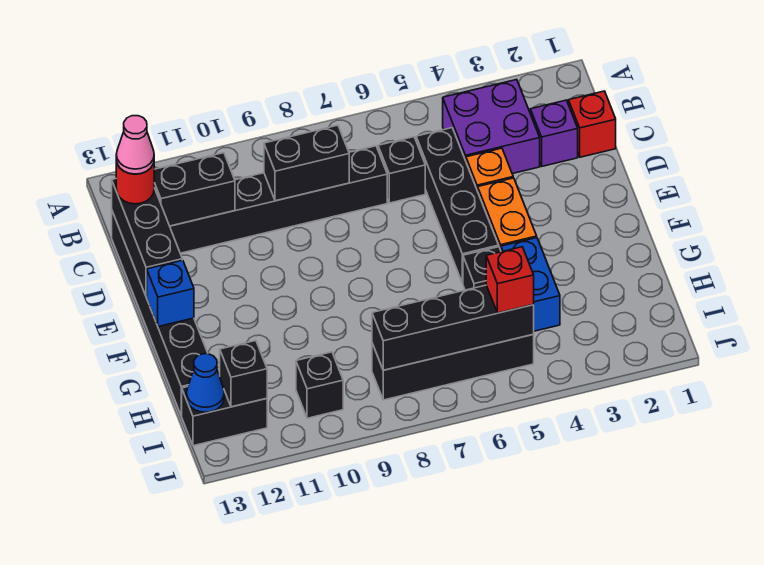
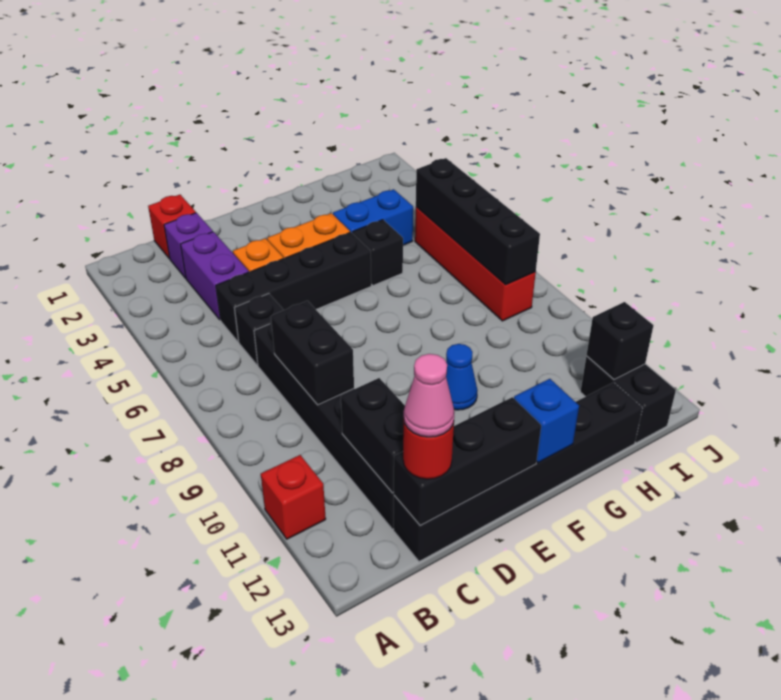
purple 2x2 brick [443,80,540,174] -> purple 1x2 brick [181,232,249,320]
black 1x4 brick [372,335,534,400] -> red 1x4 brick [415,207,536,321]
red 1x1 brick [486,247,534,313] -> red 1x1 brick moved to [261,455,326,539]
black 1x1 brick [296,352,343,418] -> none
blue 1x1 cone [186,354,224,412] -> blue 1x1 cone moved to [446,344,478,410]

